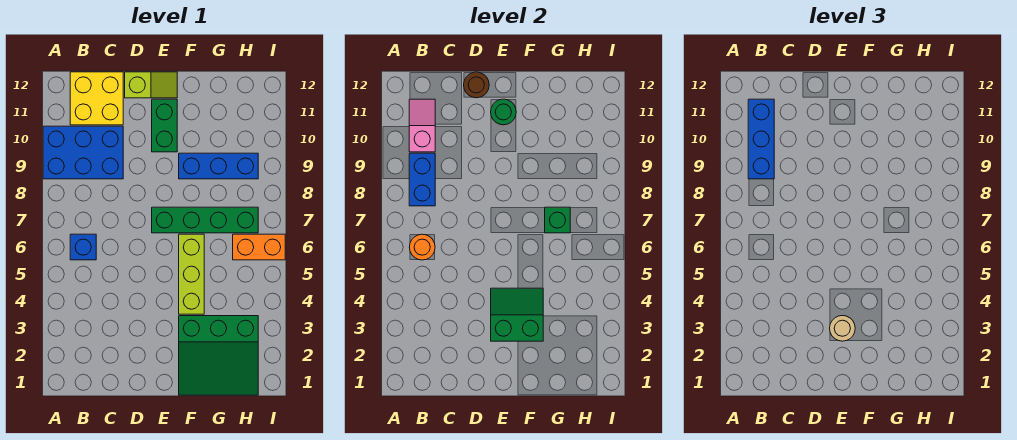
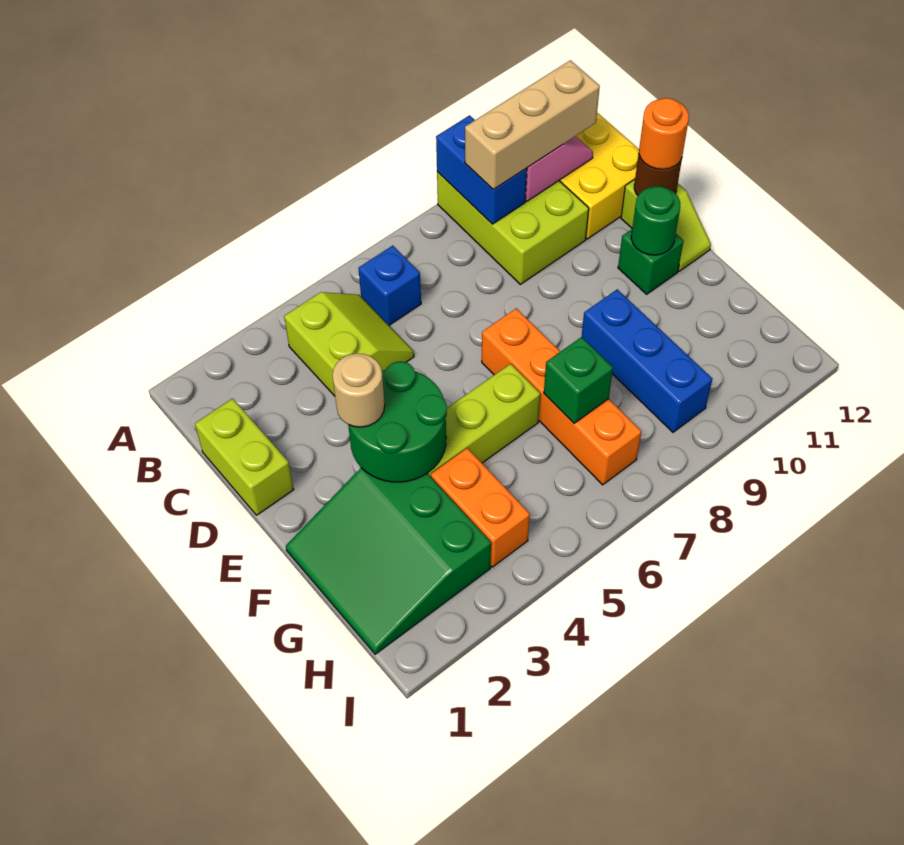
blue 2x3 brick [43,126,123,179] -> lime 2x3 brick [437,172,589,284]
none -> lime 2x2 slope [284,292,414,396]
orange 1x1 round brick [409,234,435,260] -> orange 1x1 round brick moved to [639,98,689,169]
blue 1x2 brick [409,153,435,206] -> blue 1x2 brick turned to [436,115,527,224]
blue 1x3 brick [748,99,774,179] -> tan 1x3 brick [465,60,600,190]
none -> lime 1x2 brick [195,399,294,515]
green 2x2 slope [491,288,543,341] -> green 2x2 round brick [348,361,447,482]
green 1x4 brick [152,207,258,233] -> orange 1x4 brick [482,308,641,485]
green 1x2 brick [152,99,177,152] -> green 1x1 brick [618,229,684,294]
orange 1x2 brick [233,234,285,260] -> orange 1x2 brick moved to [431,448,530,567]

